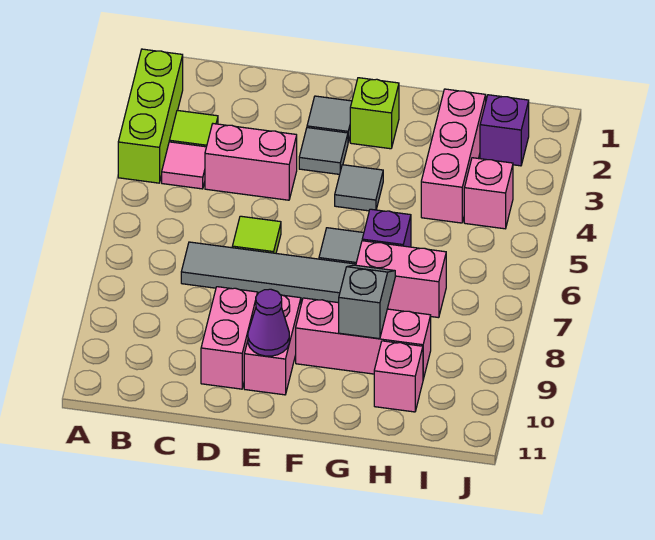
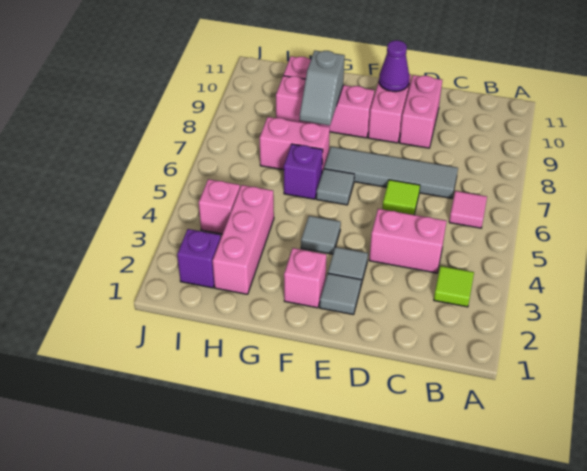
lime 1x3 brick [118,49,183,183] -> none
pink 1x1 tile [162,142,206,189] -> pink 1x1 tile moved to [449,191,487,228]
lime 1x1 brick [350,78,399,149] -> pink 1x1 brick [284,248,326,308]

